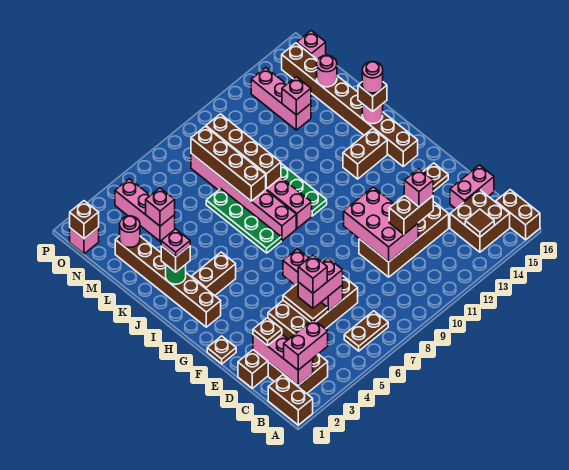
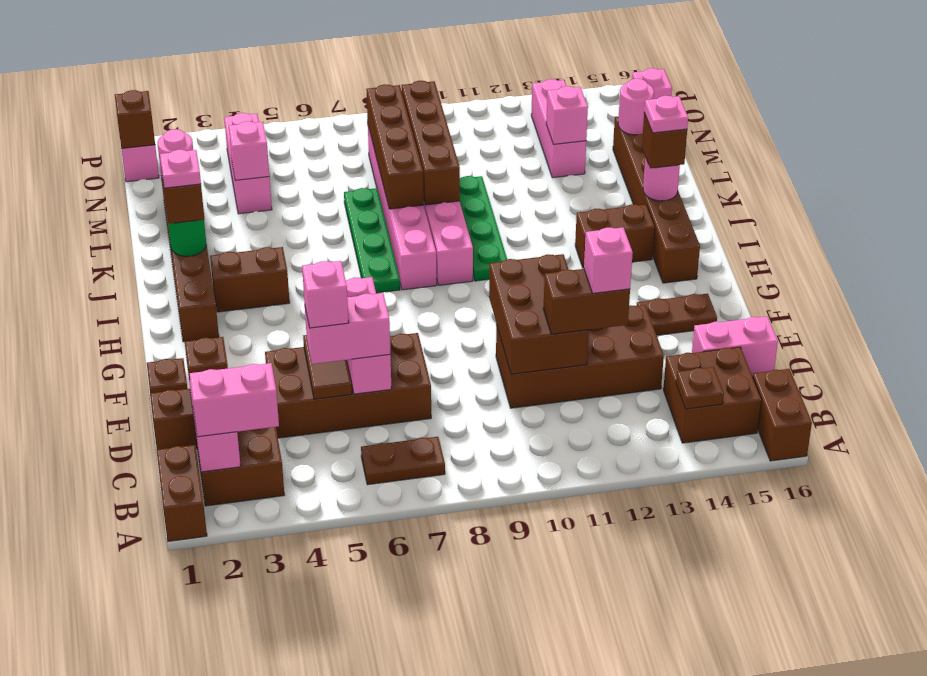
brown 1x1 tile [465,209,494,237] -> brown 1x1 plate [676,367,724,409]
pink 2x3 brick [344,187,418,262] -> brown 2x3 brick [489,254,589,374]
brown 1x8 brick [282,43,418,166] -> brown 1x6 brick [613,116,700,283]
pink 1x1 round brick [362,62,383,93] -> pink 1x1 plate [644,96,688,133]

